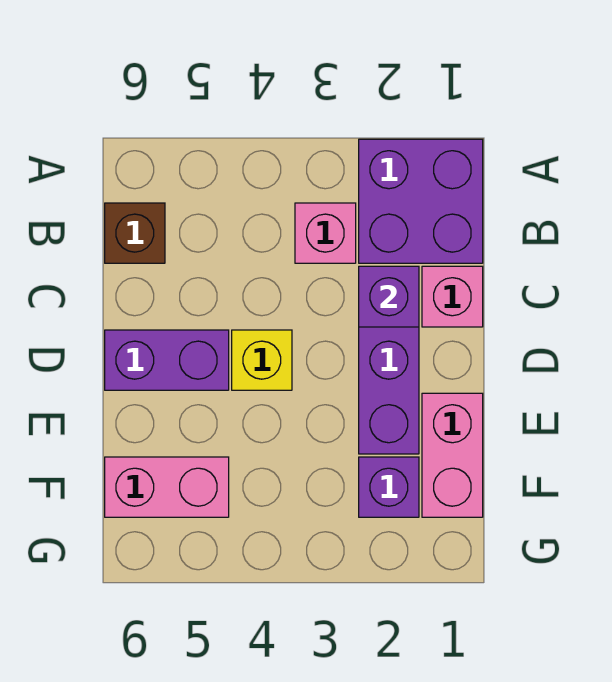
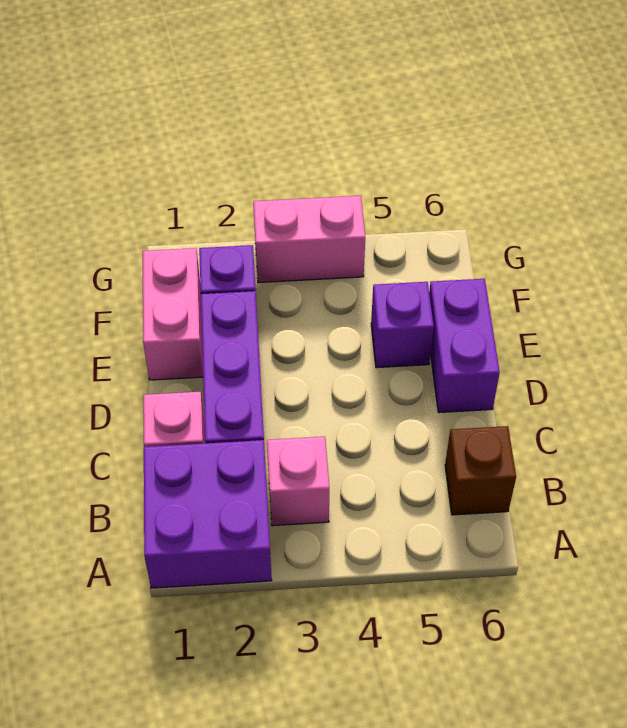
purple 1x1 brick [359,266,419,327] -> purple 1x1 brick moved to [371,282,434,368]
yellow 1x1 brick [232,330,292,390] -> none
purple 1x2 brick [105,330,229,390] -> purple 1x2 brick turned to [429,279,500,413]
pink 1x2 brick [105,457,229,517] -> pink 1x2 brick moved to [253,196,365,283]

